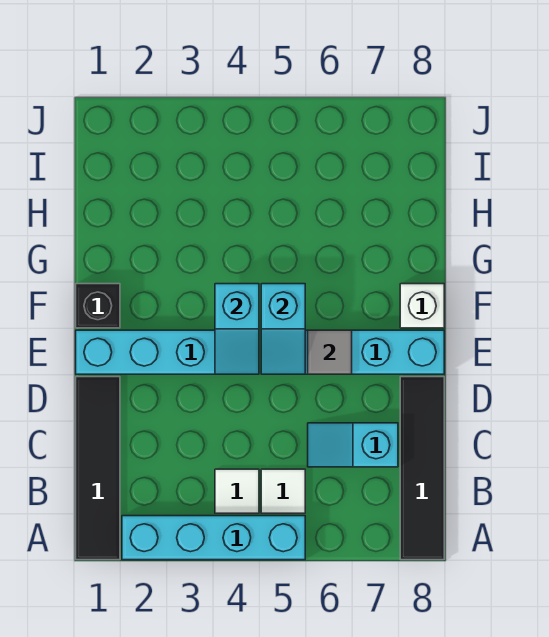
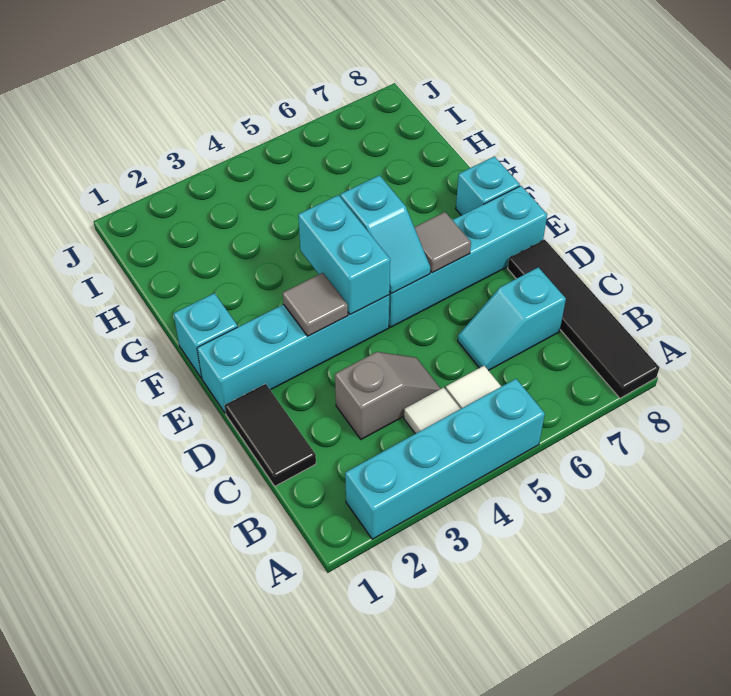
black 1x4 tile [76,377,120,560] -> black 1x2 tile [225,384,316,486]
none -> grey 1x2 slope [335,352,441,439]
none -> grey 1x1 tile [283,273,348,336]
cyan 1x2 slope [215,284,259,374] -> cyan 1x2 brick [298,195,390,314]
black 1x1 brick [76,284,120,328] -> cyan 1x1 brick [174,293,238,378]
white 1x1 brick [400,284,444,328] -> cyan 1x1 brick [456,156,520,215]

